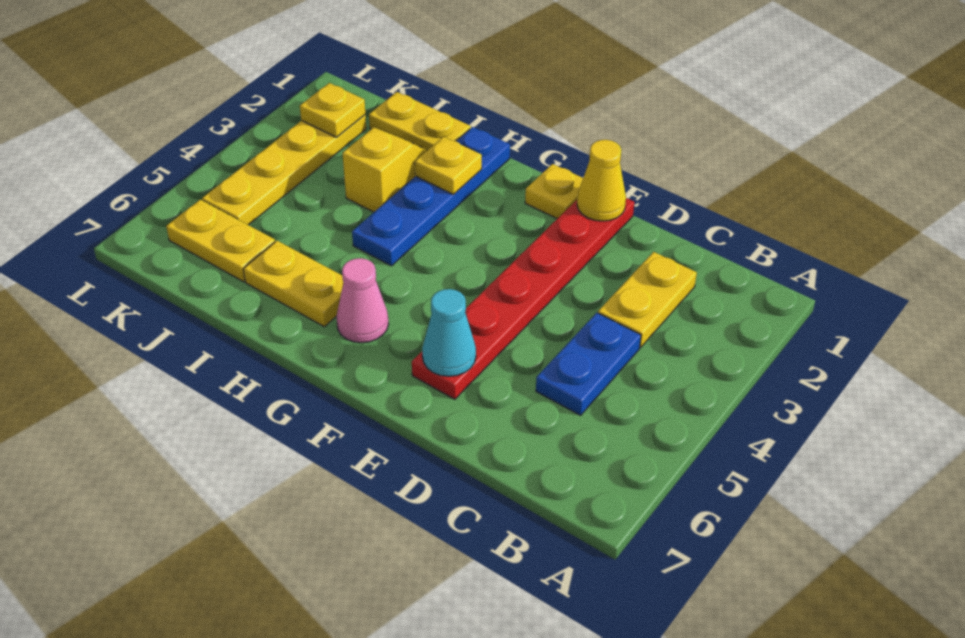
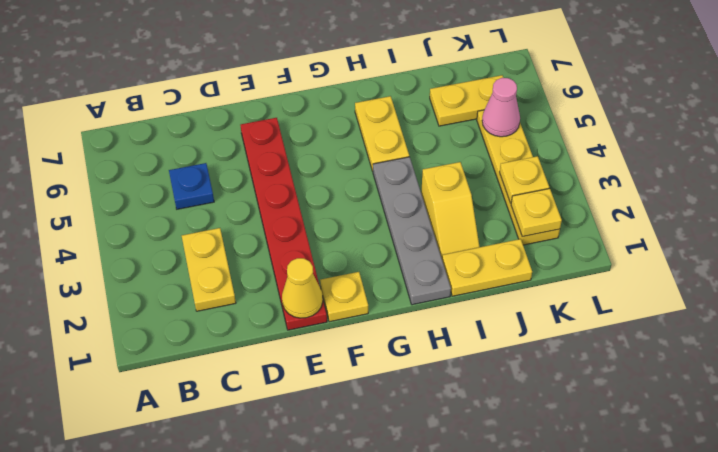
blue 1x2 plate [536,313,641,415] -> blue 1x1 plate [169,163,214,209]
cyan 1x1 cone [422,289,476,376] -> none
pink 1x1 cone [336,258,388,343] -> pink 1x1 cone moved to [482,78,520,137]
blue 1x4 plate [352,127,510,266] -> grey 1x4 plate [373,157,451,305]
yellow 1x1 plate [415,137,482,195] -> yellow 1x1 plate moved to [500,156,549,203]
yellow 1x2 plate [244,241,343,327] -> yellow 1x2 plate turned to [355,96,409,171]

